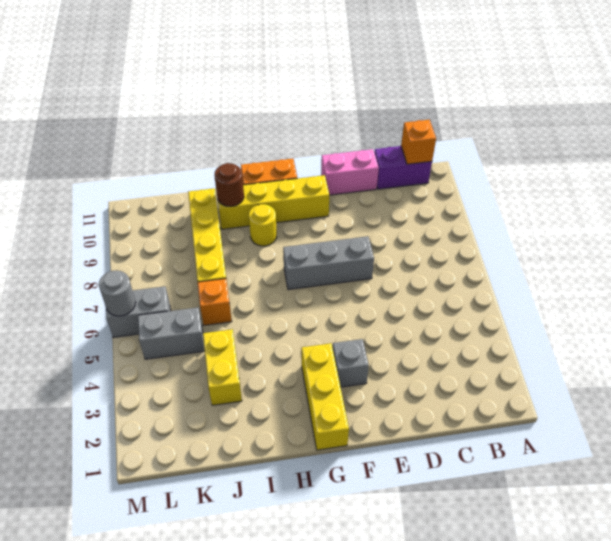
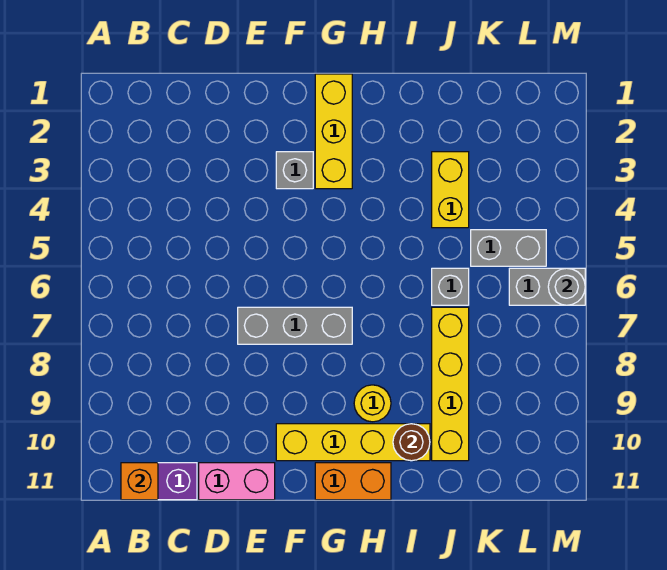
orange 1x1 brick [198,279,232,325] -> grey 1x1 brick [432,268,469,305]

